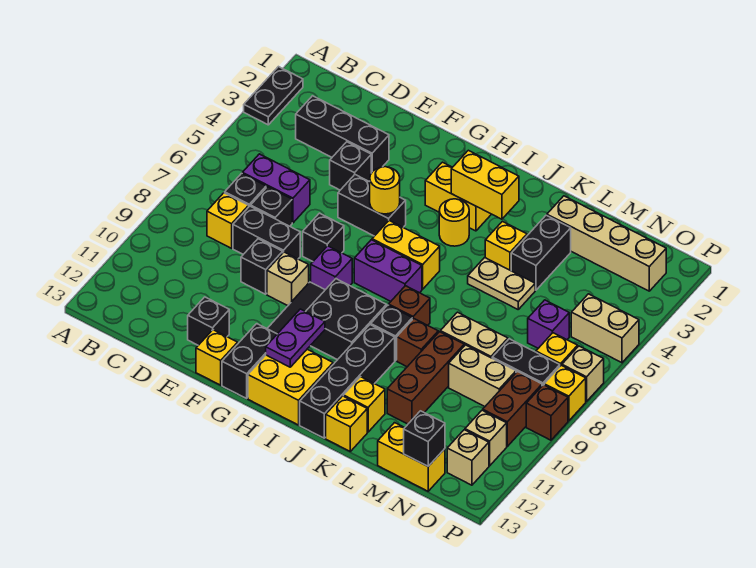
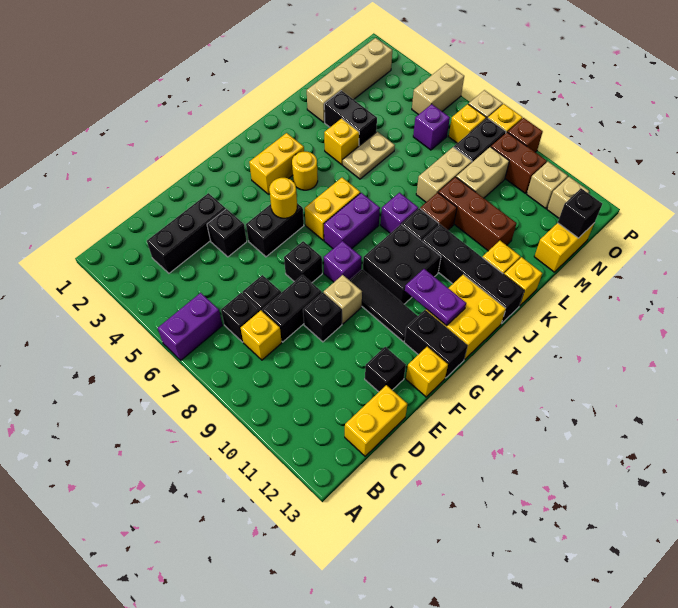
black 1x2 plate [244,67,303,125] -> none
purple 1x2 brick [242,154,310,223] -> purple 1x2 brick moved to [158,293,223,360]
yellow 1x2 brick [451,150,519,219] -> yellow 1x2 brick moved to [345,385,407,456]
brown 1x1 brick [389,286,430,325] -> purple 1x1 brick [381,193,418,233]

